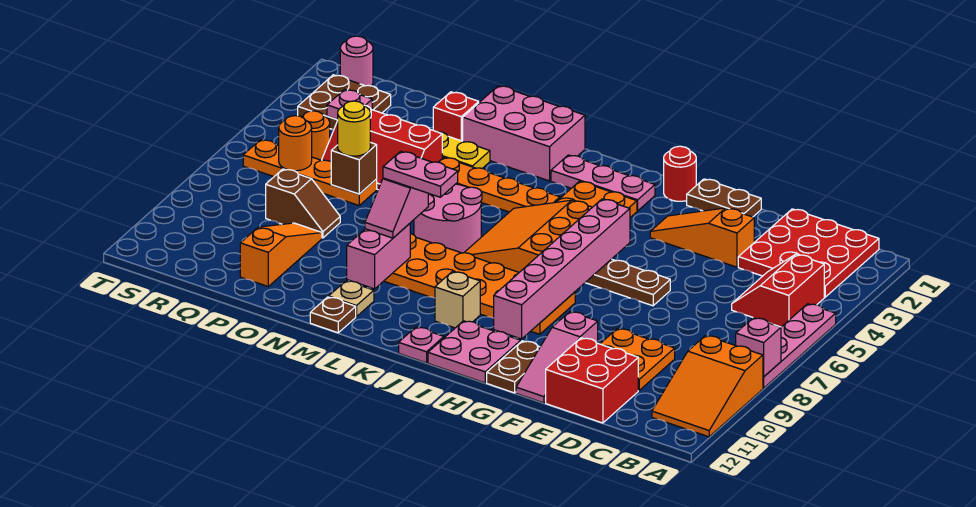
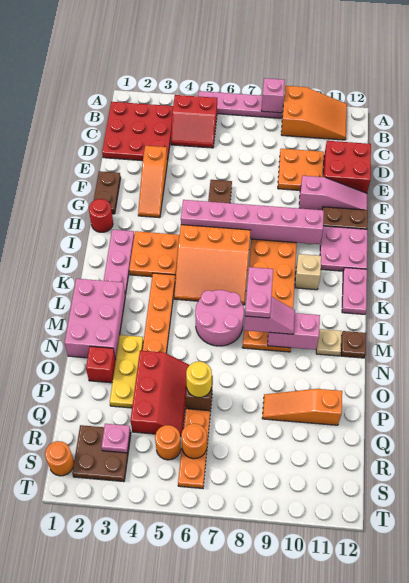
pink 1x1 plate [399,327,444,363] -> pink 1x2 plate [342,268,367,314]
brown 1x2 slope [266,169,340,238] -> none
pink 1x1 round brick [340,36,373,86] -> orange 1x1 round brick [45,441,74,476]

